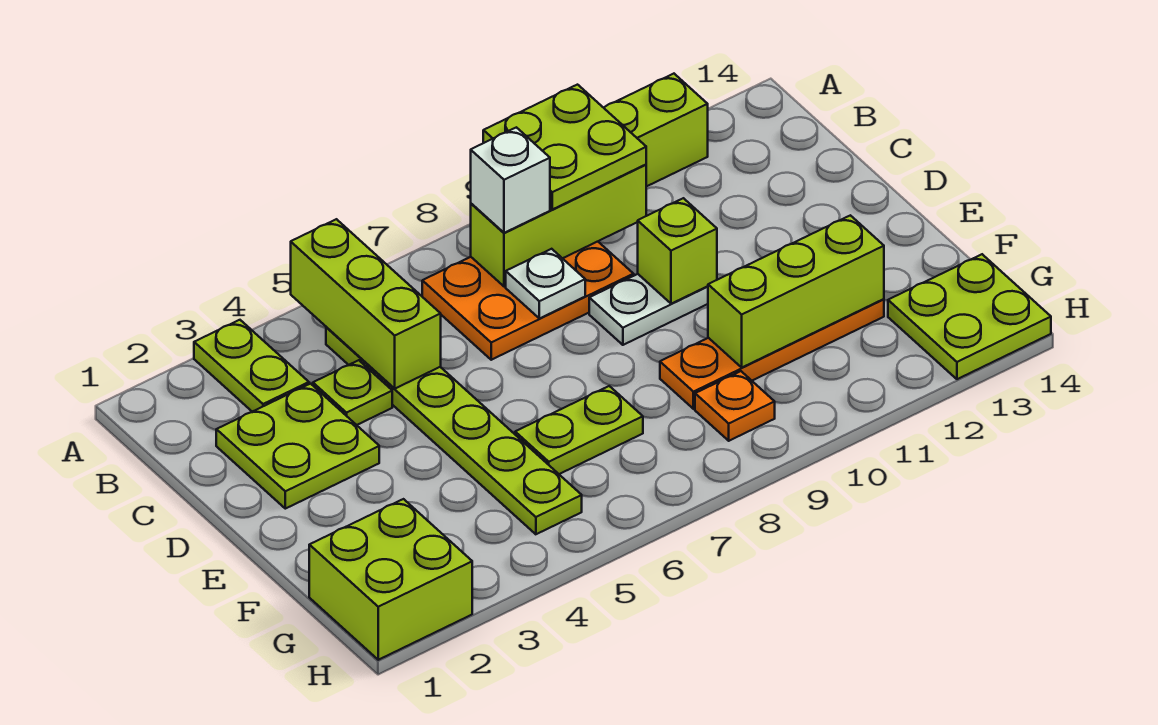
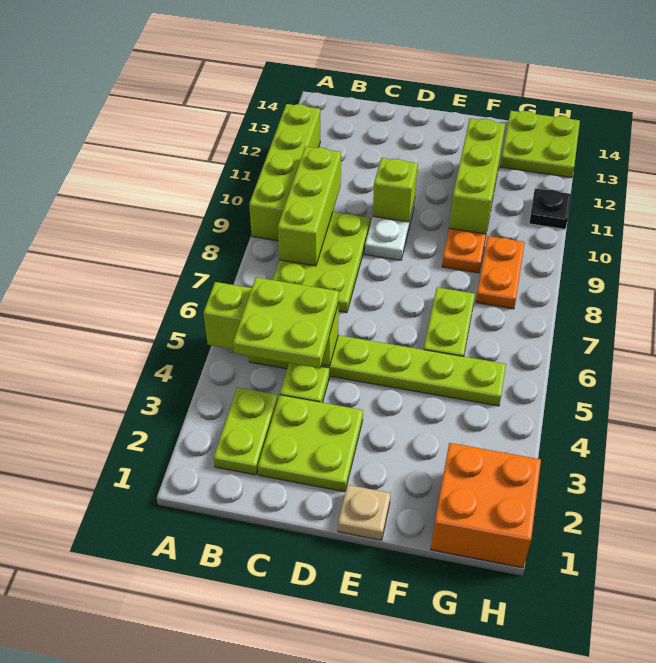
lime 1x2 plate [194,320,309,412] -> lime 1x2 plate turned to [214,387,278,475]
lime 2x2 plate [483,85,646,209] -> lime 2x2 plate moved to [233,277,339,368]
orange 2x3 plate [422,242,634,360] -> lime 2x3 plate [273,212,370,313]
white 1x1 brick [471,127,550,233] -> none
white 1x1 plate [506,249,585,319] -> none
none -> tan 1x1 plate [338,485,391,540]
lime 2x2 brick [309,499,472,660] -> orange 2x2 brick [431,443,541,568]
orange 1x1 plate [695,371,775,441] -> orange 1x2 plate [476,236,525,309]
none -> black 1x1 plate [529,189,571,229]

